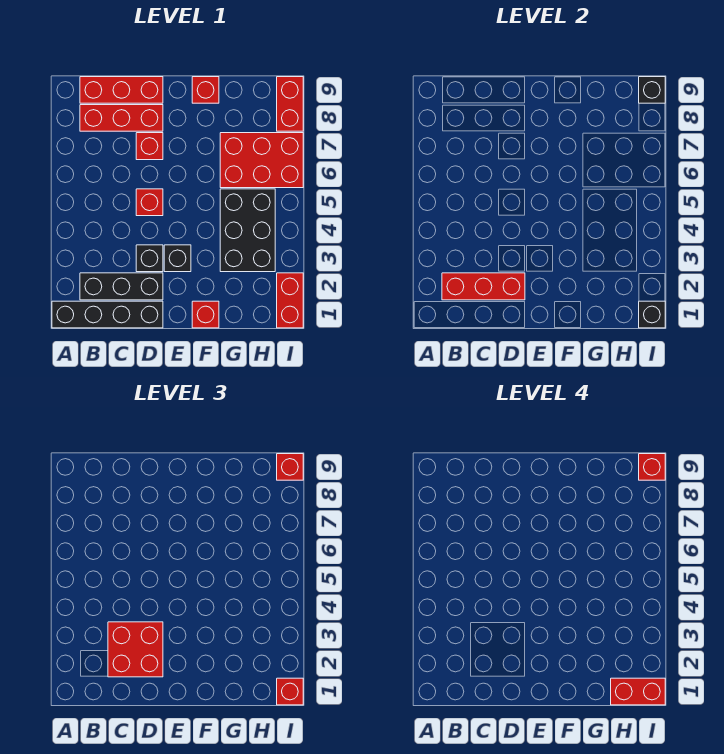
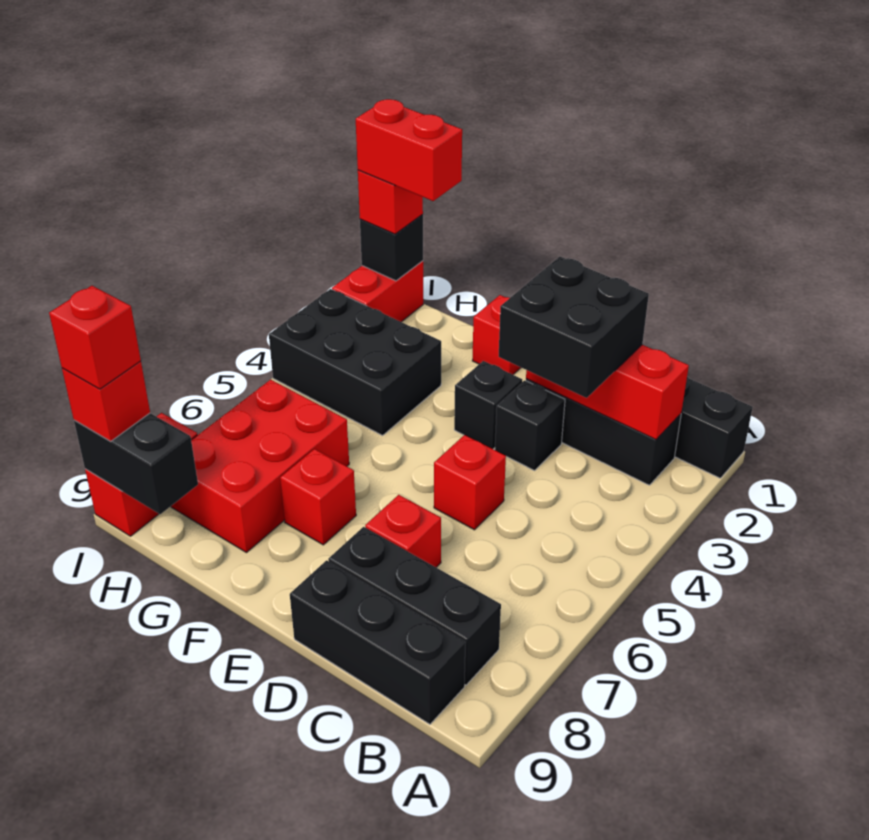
red 1x3 brick [80,105,163,131] -> black 1x3 brick [328,527,501,685]
red 1x3 brick [80,77,163,103] -> black 1x3 brick [290,560,466,724]
red 2x2 brick [108,622,163,677] -> black 2x2 brick [499,257,649,398]
red 1x1 brick [192,77,219,103] -> red 1x1 brick moved to [280,449,356,545]
black 2x3 brick [220,189,275,272] -> black 2x3 brick turned to [269,289,441,435]
red 2x3 brick [220,133,303,188] -> red 2x3 brick turned to [171,380,349,553]
black 1x1 brick [639,77,665,103] -> black 1x2 brick [74,413,198,514]

